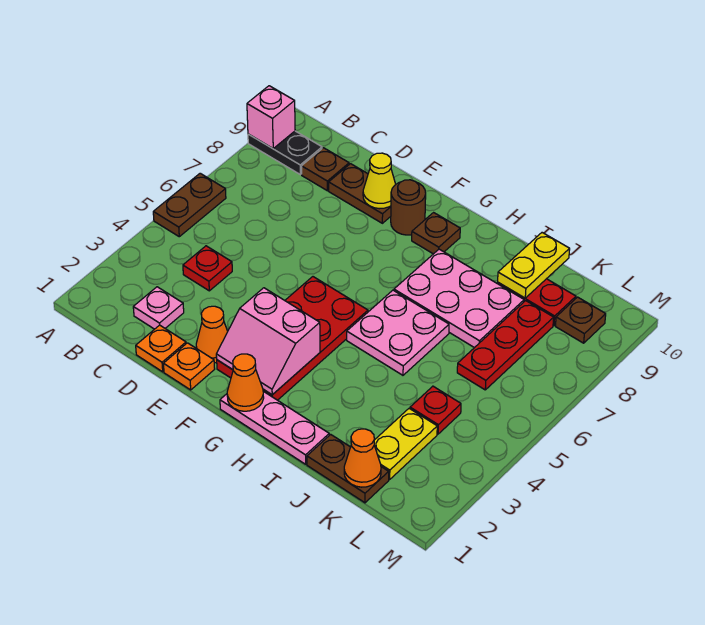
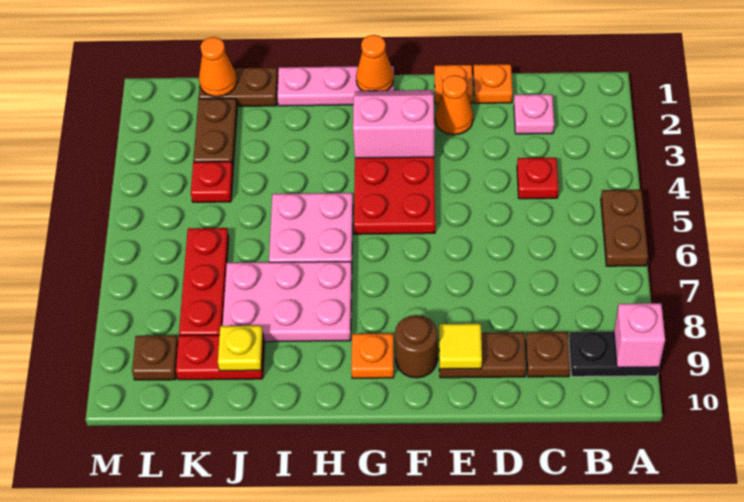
yellow 1x1 cone [363,153,396,209] -> yellow 1x1 tile [439,324,482,369]
brown 1x1 plate [412,213,460,254] -> orange 1x1 plate [351,334,394,378]
yellow 1x2 plate [498,233,570,298] -> yellow 1x1 plate [218,326,263,371]
yellow 1x2 plate [374,409,437,479] -> brown 1x2 plate [193,98,237,166]

